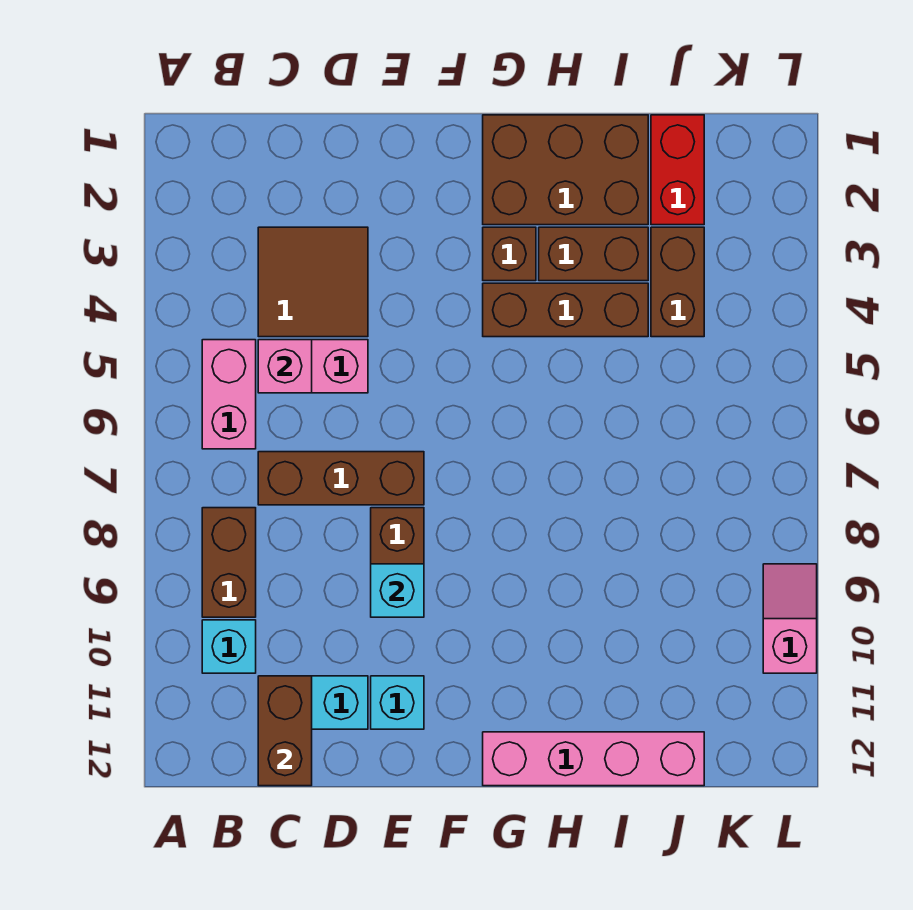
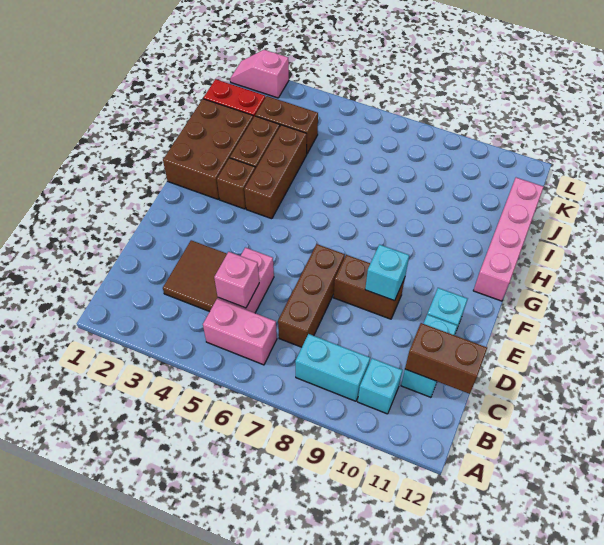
brown 1x2 brick [202,508,256,617] -> cyan 1x2 brick [295,334,370,401]
pink 1x2 slope [763,564,817,673] -> pink 1x2 slope moved to [230,50,289,98]

